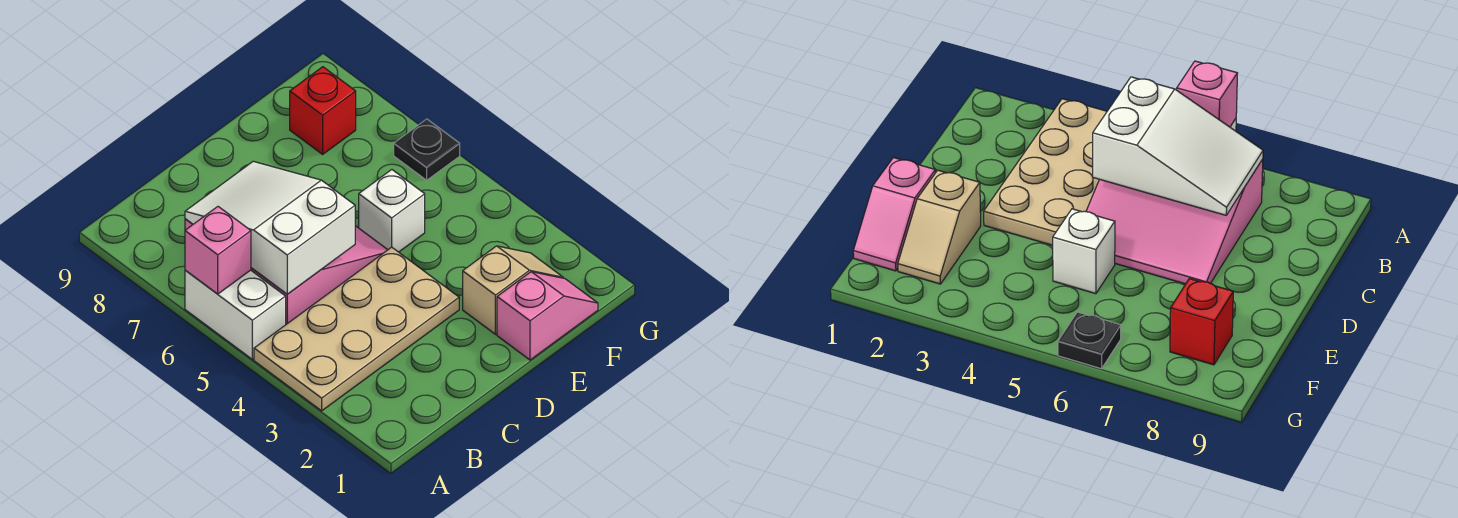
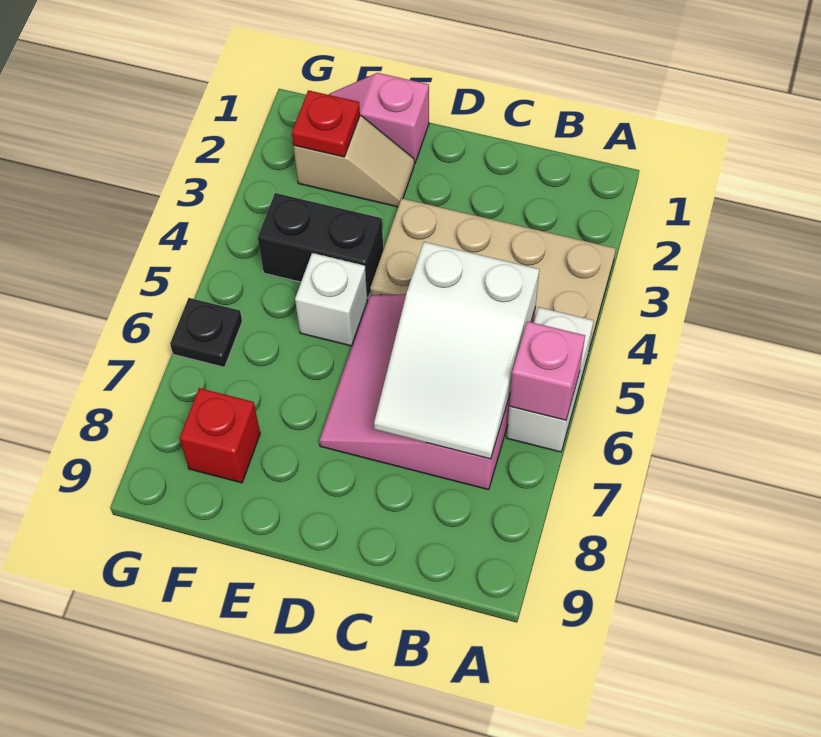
tan 1x2 slope [463,246,563,334] -> tan 1x2 slope turned to [293,115,414,207]
none -> black 1x2 brick [258,193,383,298]
none -> red 1x1 plate [292,90,360,157]

